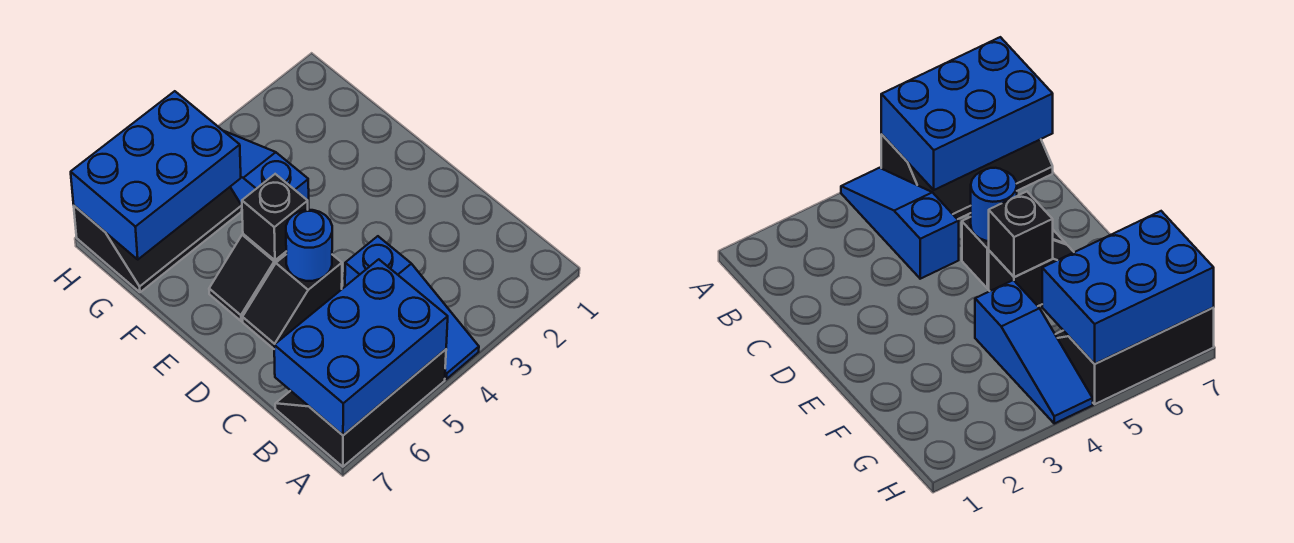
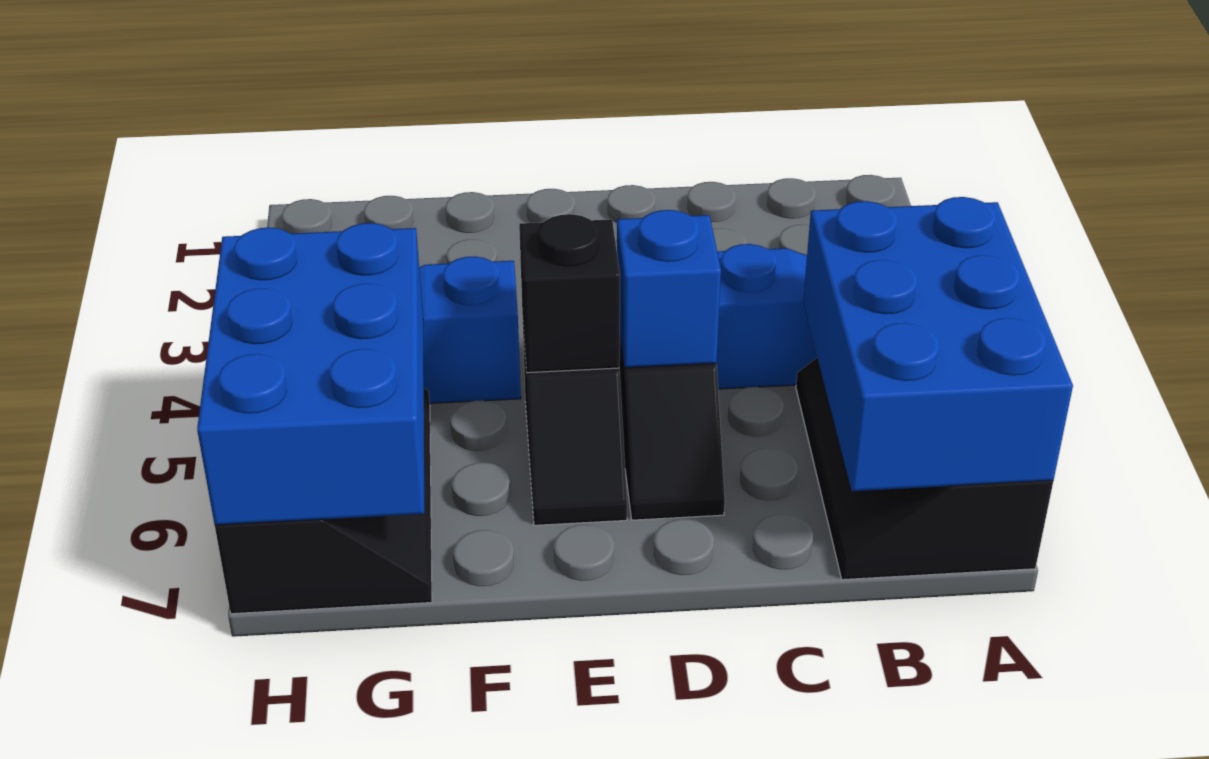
blue 1x1 round brick [286,210,332,281] -> blue 1x1 brick [617,210,721,368]

